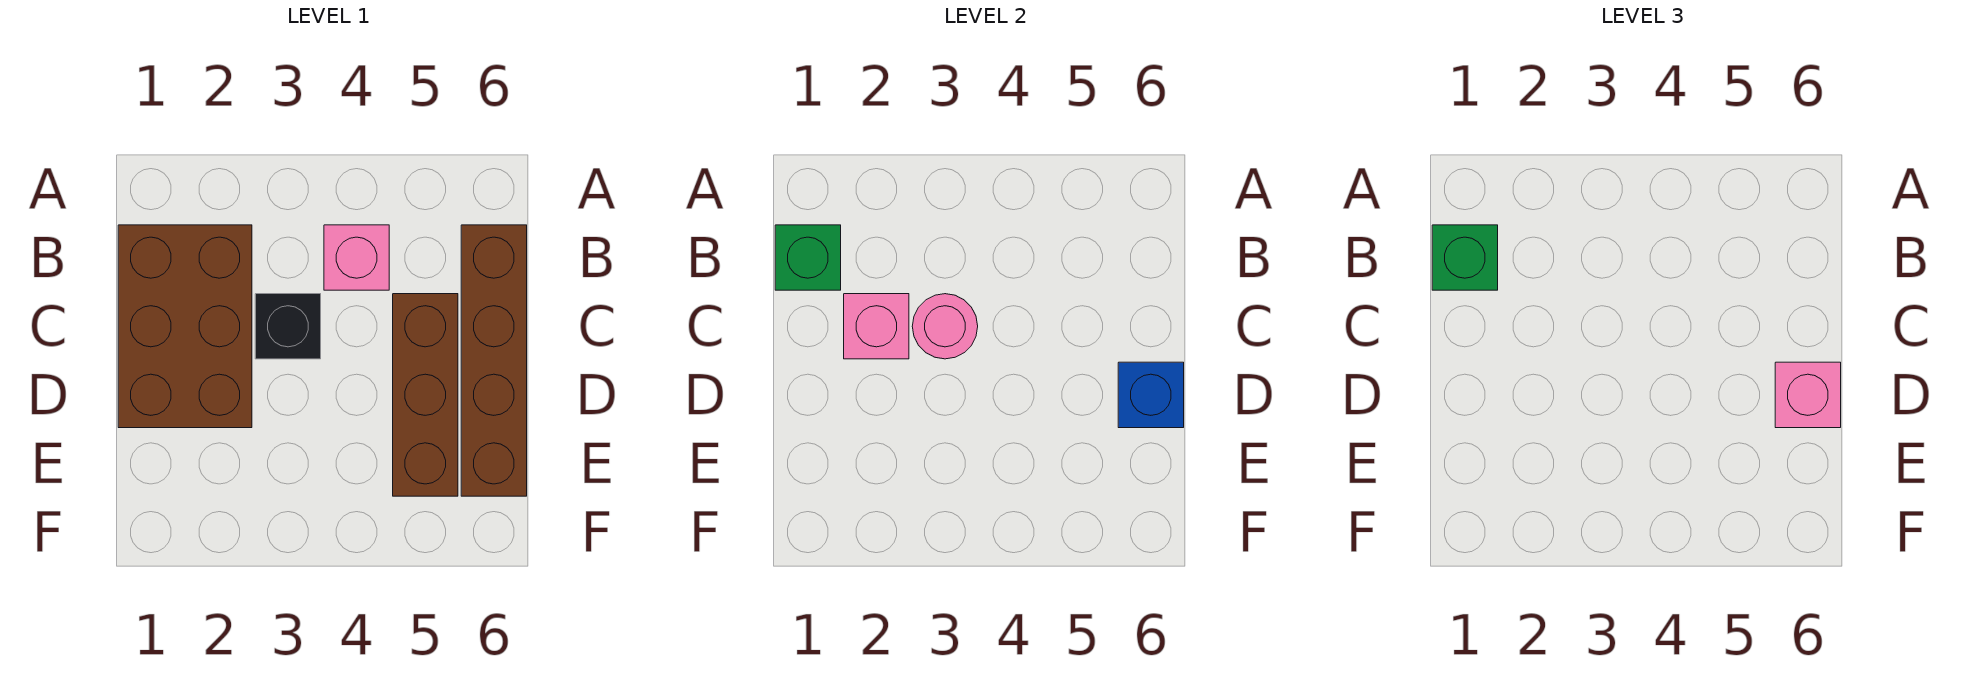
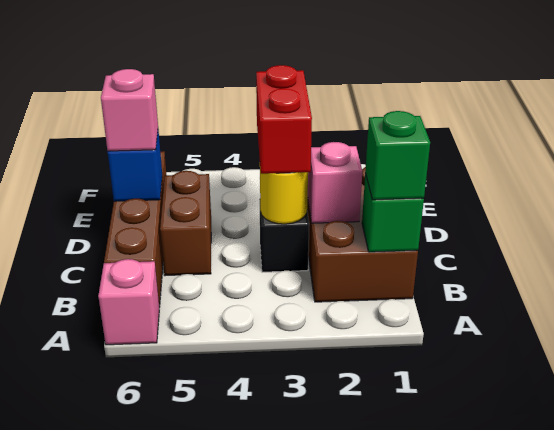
pink 1x1 brick [324,225,389,290] -> pink 1x1 brick moved to [98,259,159,345]
pink 1x1 round brick [912,294,978,359] -> yellow 1x1 round brick [260,170,308,224]
none -> red 1x2 brick [256,65,312,174]
brown 1x3 brick [393,294,458,496] -> brown 1x2 brick [160,171,211,276]

